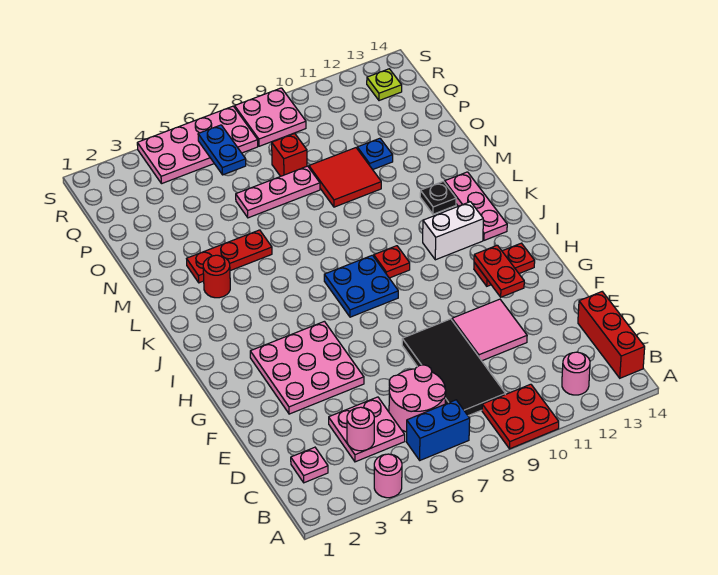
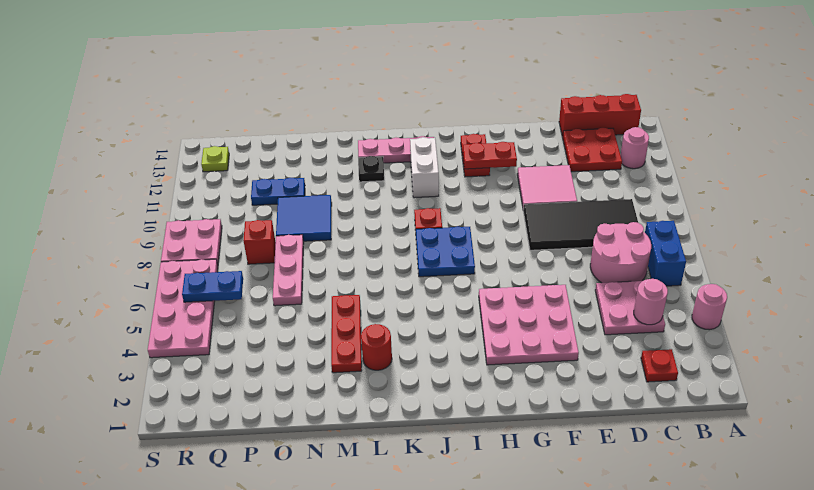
red 2x2 plate [482,384,559,449] -> red 2x2 plate moved to [563,128,622,172]
pink 1x1 plate [291,447,328,483] -> red 1x1 plate [641,349,678,382]
red 2x2 tile [309,148,381,207] -> blue 2x2 tile [276,195,332,241]
blue 1x1 plate [357,138,393,170] -> blue 1x2 plate [251,178,305,205]

